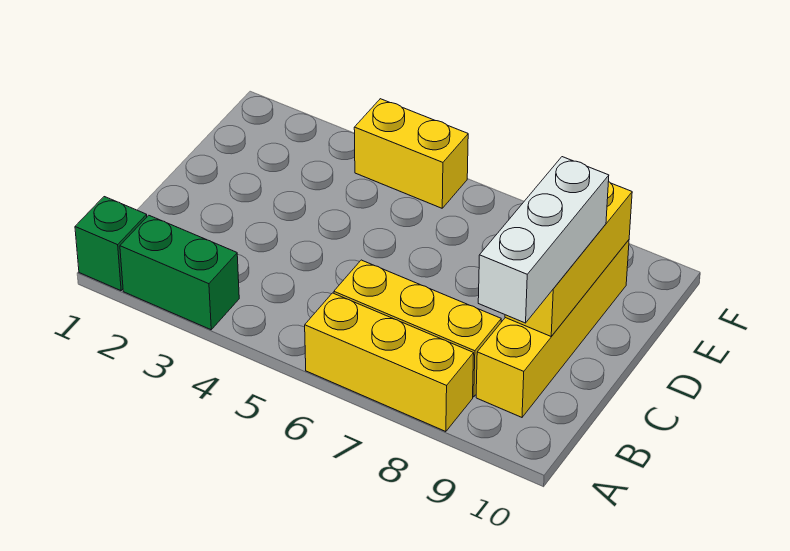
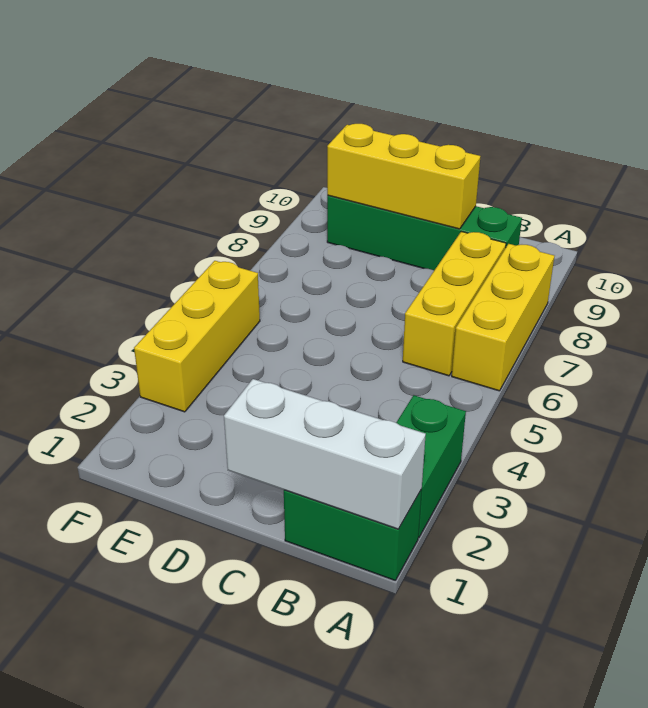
green 1x1 brick [75,197,147,291] -> green 1x2 brick [284,490,422,580]
yellow 1x4 brick [476,240,629,417] -> green 1x4 brick [327,196,522,270]
white 1x3 brick [478,157,609,323] -> white 1x3 brick moved to [224,379,426,529]
yellow 1x2 brick [354,99,468,208] -> yellow 1x3 brick [134,261,260,412]

